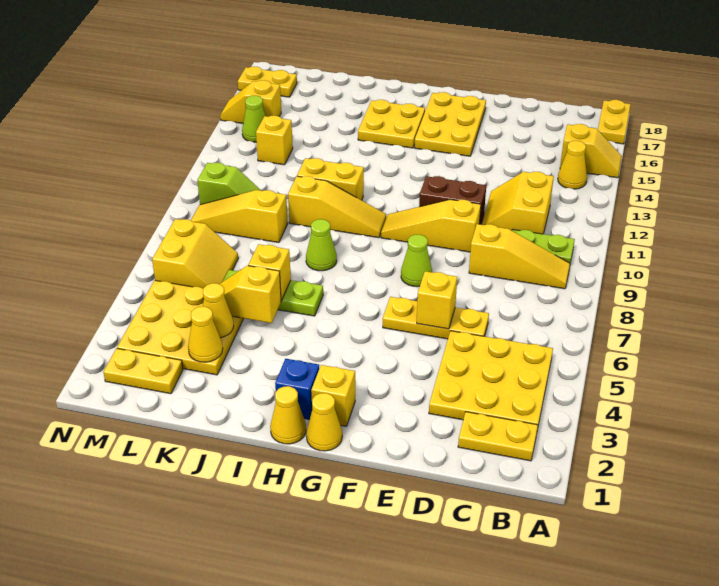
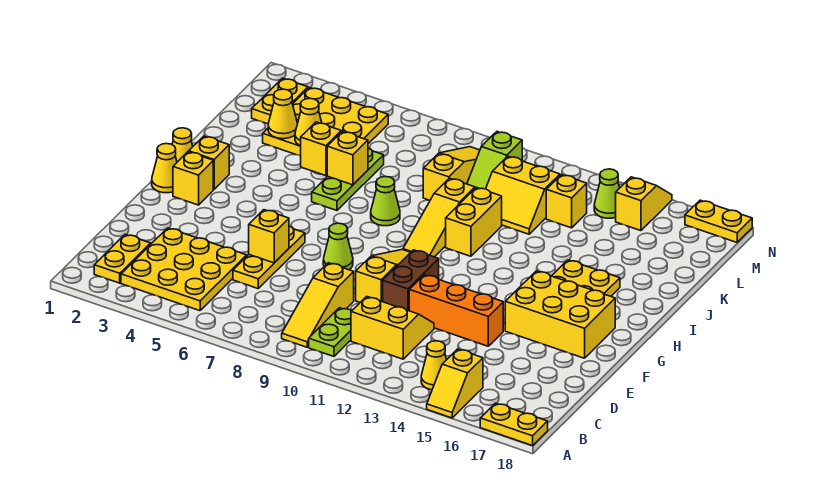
none -> orange 1x3 brick [409,275,503,346]
yellow 2x3 plate [414,92,486,156] -> yellow 2x3 brick [505,271,615,358]
blue 1x1 brick [275,359,319,420] -> yellow 1x1 brick [189,136,229,189]
yellow 2x2 slope [152,219,238,288] -> yellow 2x2 slope moved to [486,156,560,234]
yellow 1x2 plate [238,67,297,97] -> yellow 1x2 plate turned to [685,200,752,242]

